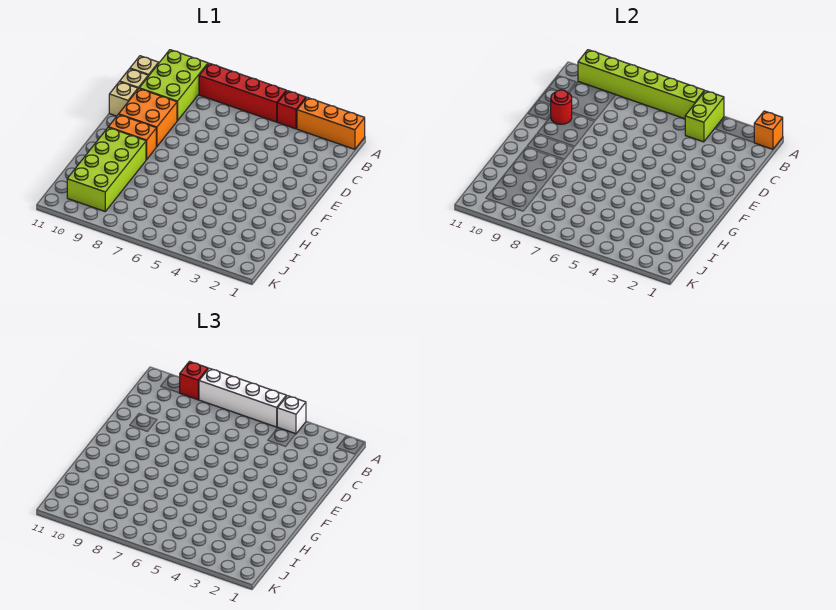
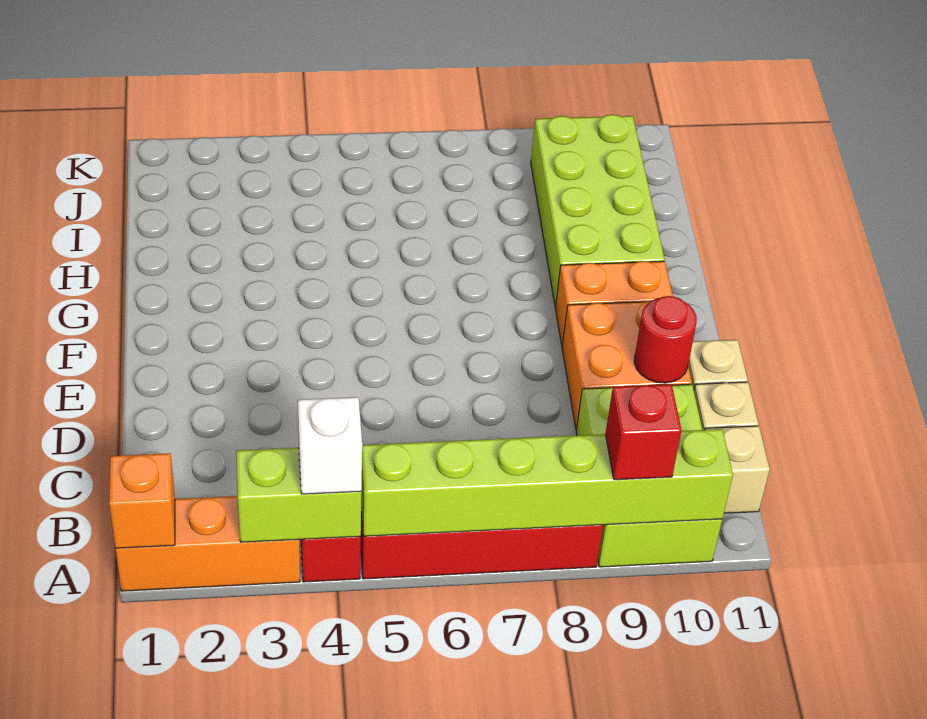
lime 1x2 brick [685,91,724,142] -> lime 1x2 brick turned to [236,448,361,542]
white 1x4 brick [199,368,286,427] -> none

